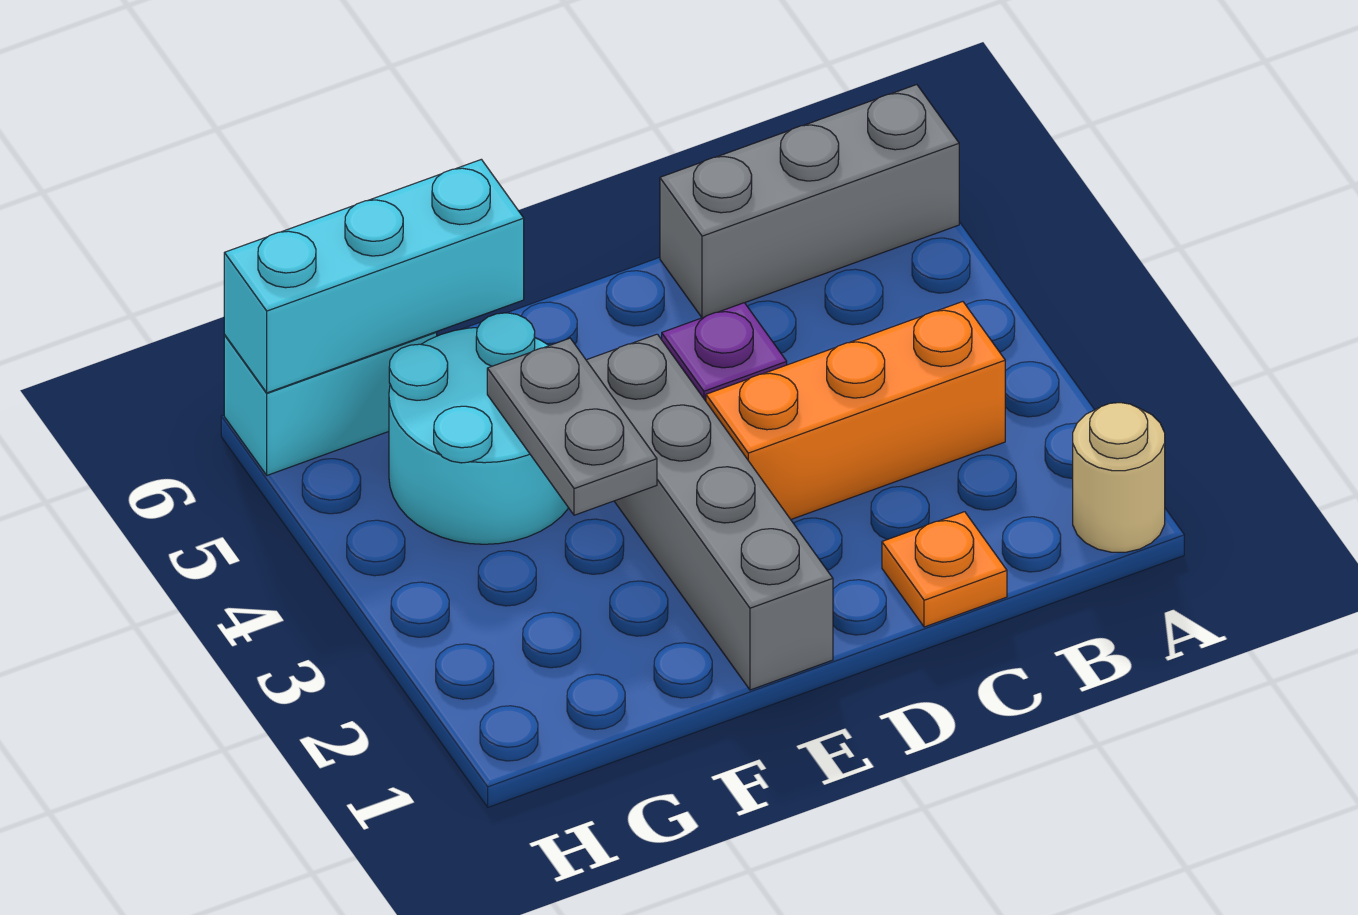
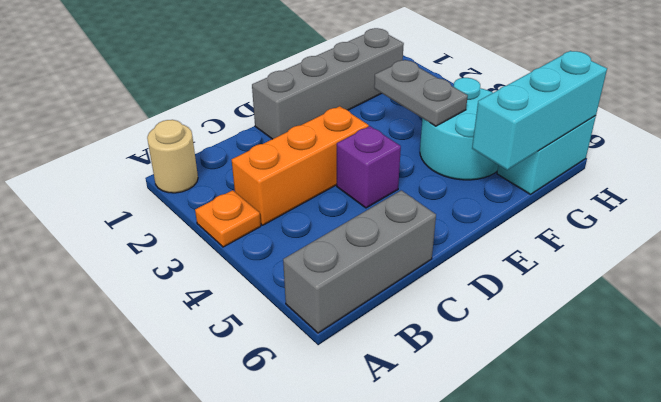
orange 1x1 plate [882,512,1007,627] -> orange 1x1 plate moved to [195,190,261,247]
grey 1x4 brick [586,334,833,690] -> grey 1x4 brick turned to [252,28,404,139]

